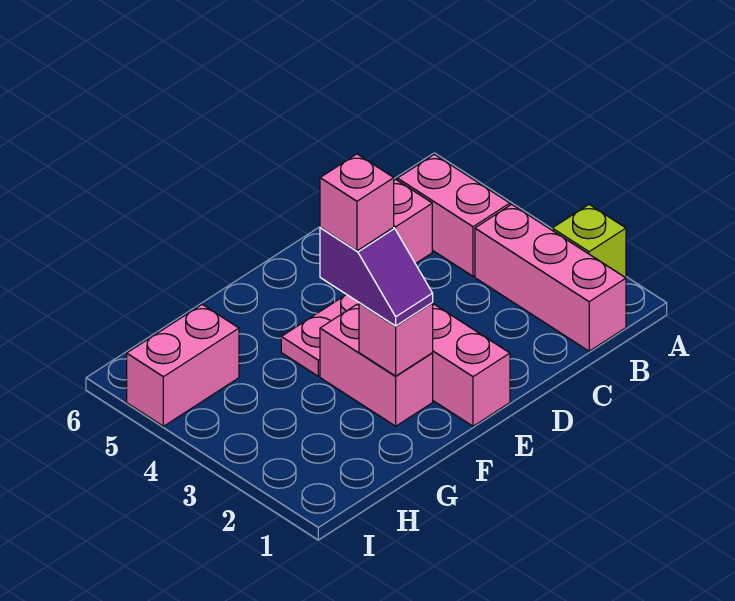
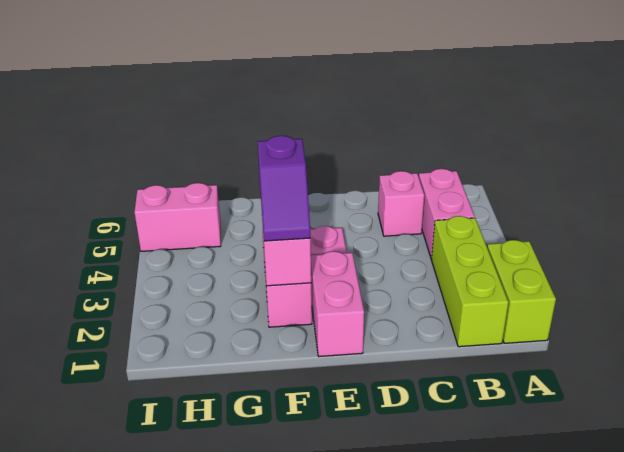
lime 1x1 brick [552,205,626,278] -> lime 1x2 brick [487,240,556,343]
pink 1x3 brick [475,204,626,351] -> lime 1x3 brick [431,216,509,347]
pink 1x1 brick [320,154,394,251] -> none

